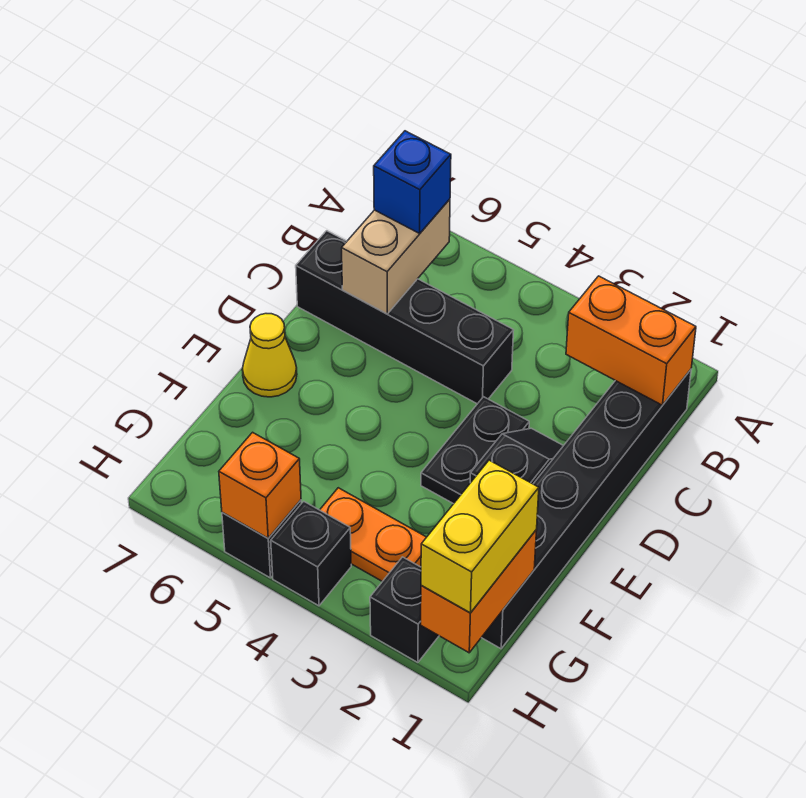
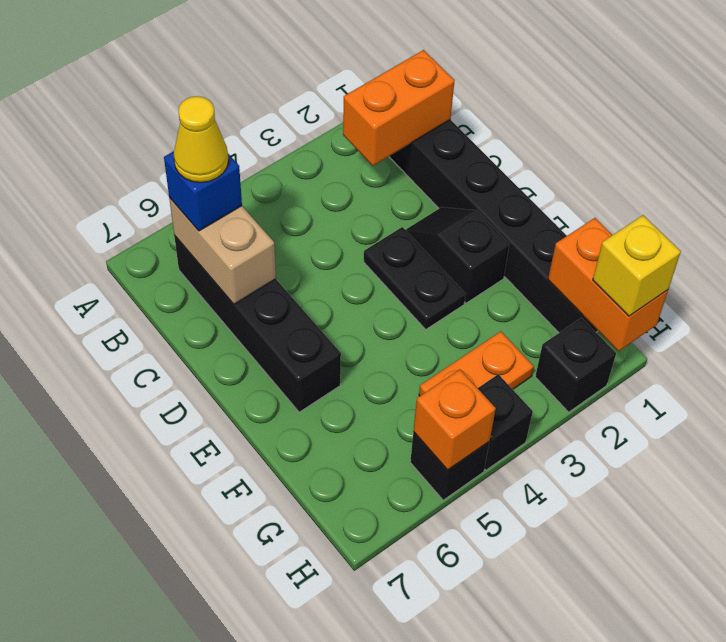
black 1x4 brick [296,231,514,404] -> black 1x4 brick turned to [174,235,341,412]
yellow 1x1 cone [242,314,297,397] -> yellow 1x1 cone moved to [173,96,229,183]
yellow 1x2 brick [421,460,539,613] -> yellow 1x1 brick [593,215,681,316]

